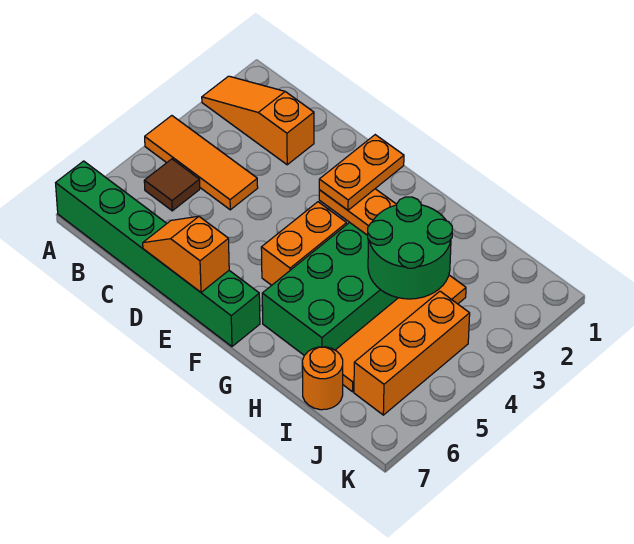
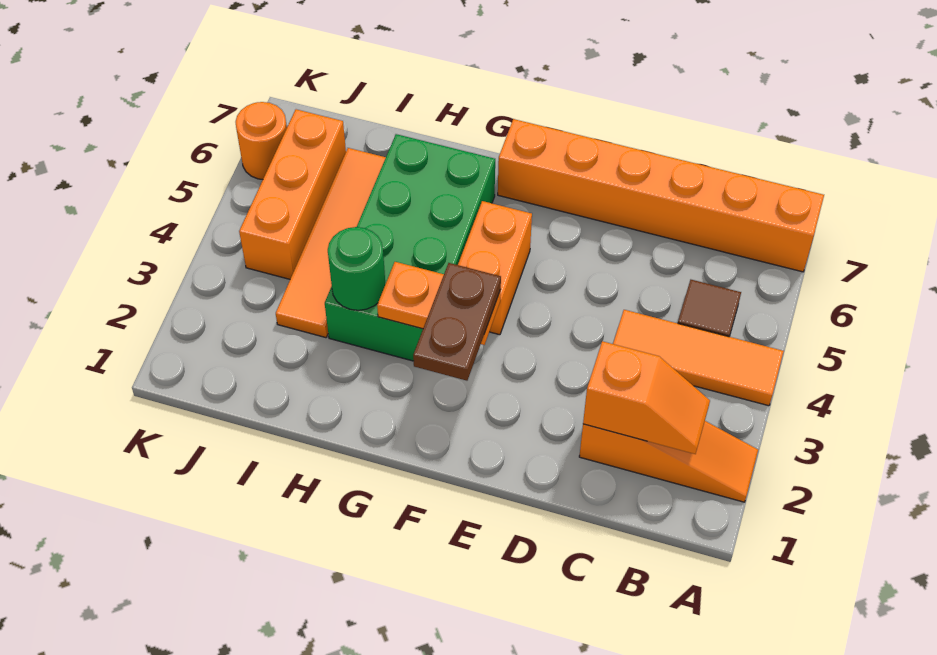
green 1x6 brick [56,161,260,346] -> orange 1x6 brick [498,119,824,272]
orange 1x2 slope [143,216,229,292] -> orange 1x2 slope moved to [583,341,710,454]
orange 1x2 plate [319,135,404,210] -> brown 1x2 plate [413,263,501,381]
green 2x2 round brick [368,197,452,299] -> green 1x1 round brick [328,227,385,310]
orange 1x1 round brick [302,347,343,410] -> orange 1x1 round brick moved to [236,102,287,179]

